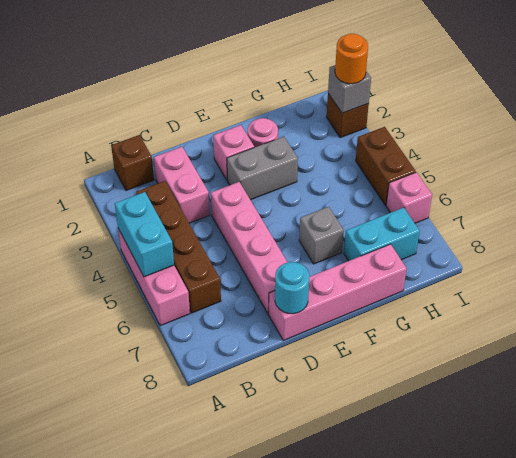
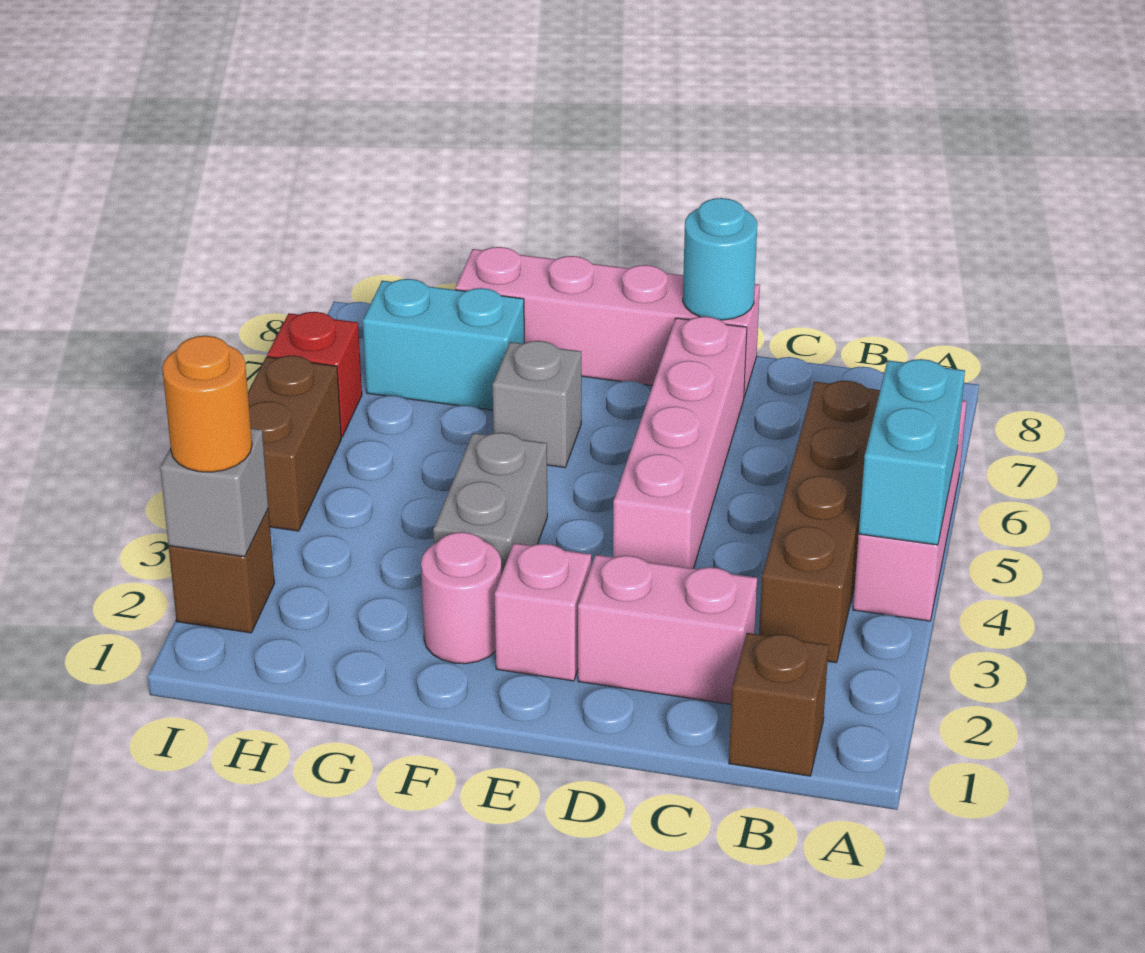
pink 1x2 brick [154,147,210,223] -> pink 1x2 brick turned to [578,555,757,704]
grey 1x2 brick [227,137,298,200] -> grey 1x2 brick turned to [433,433,547,575]
pink 1x1 brick [386,172,432,223] -> red 1x1 brick [267,312,362,437]

